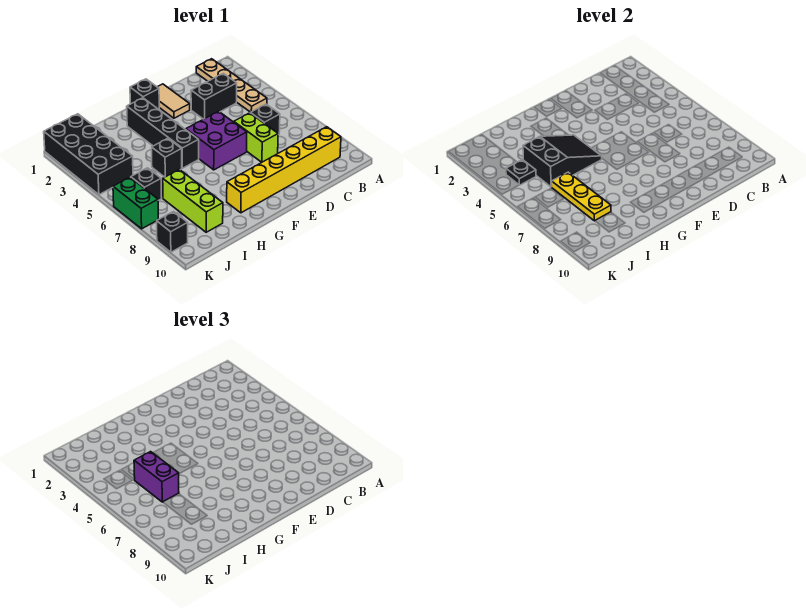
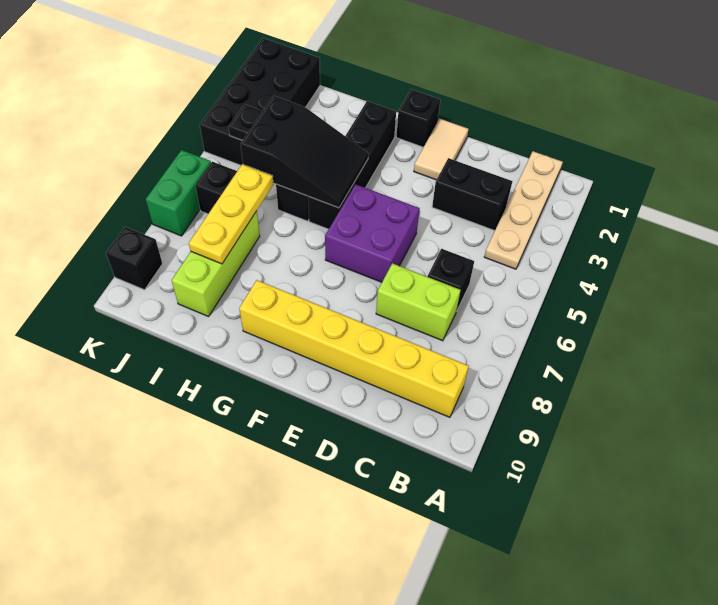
lime 1x2 brick [234,113,278,162] -> lime 1x2 brick turned to [376,263,461,341]
purple 1x2 brick [134,452,179,502] -> none

